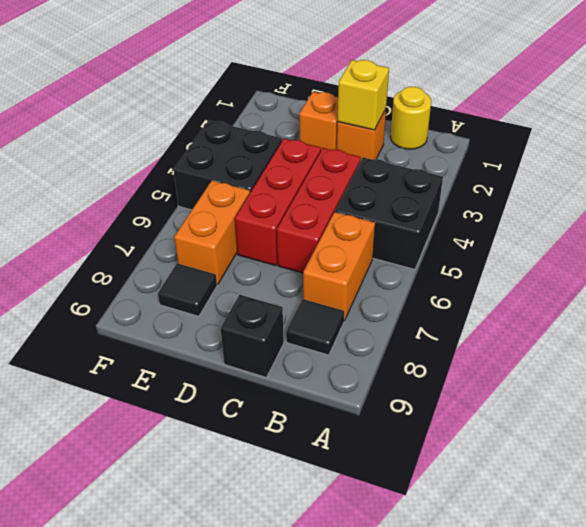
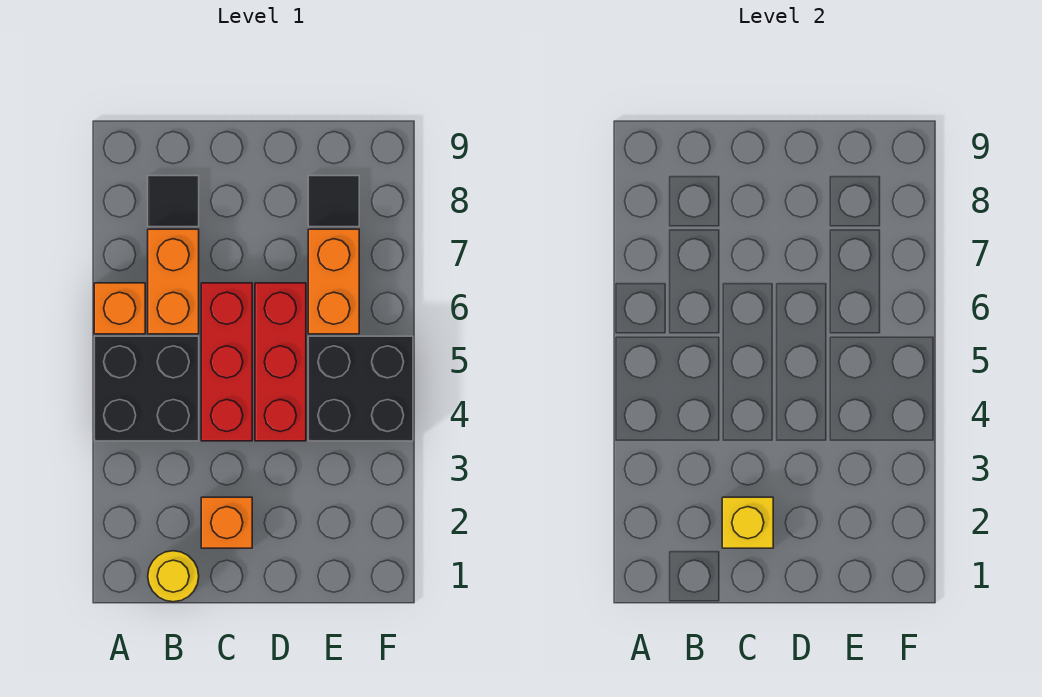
black 1x1 brick [221,295,284,377] -> none
orange 1x1 brick [299,92,338,150] -> orange 1x1 brick moved to [94,283,145,334]

